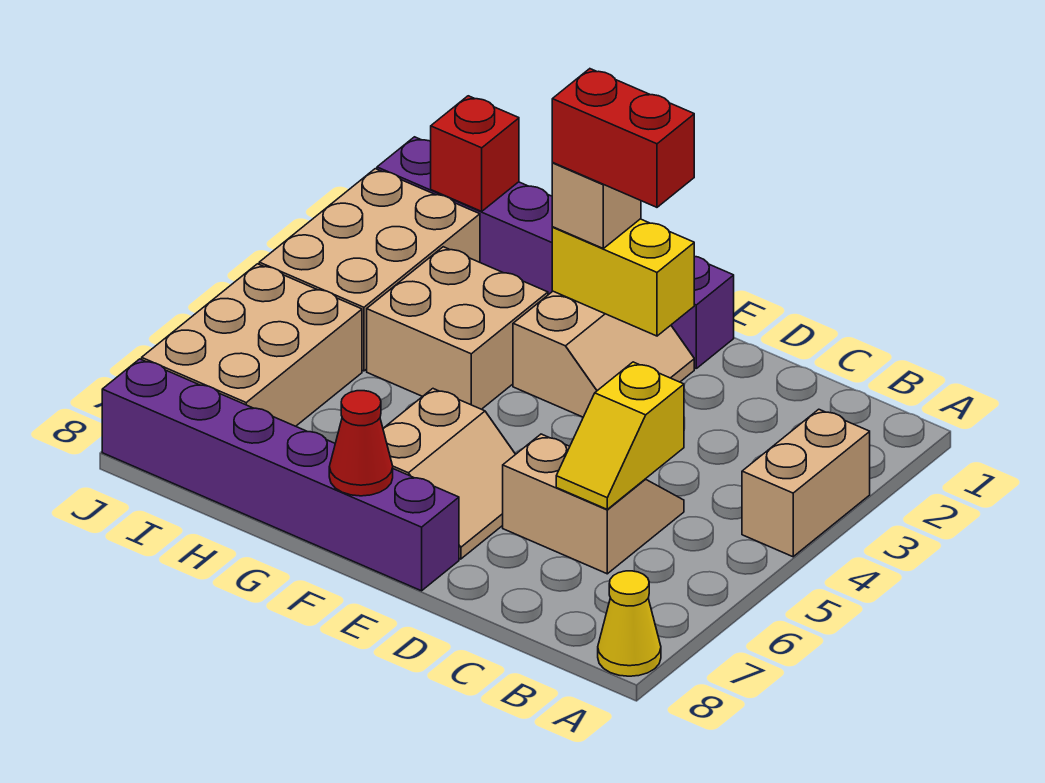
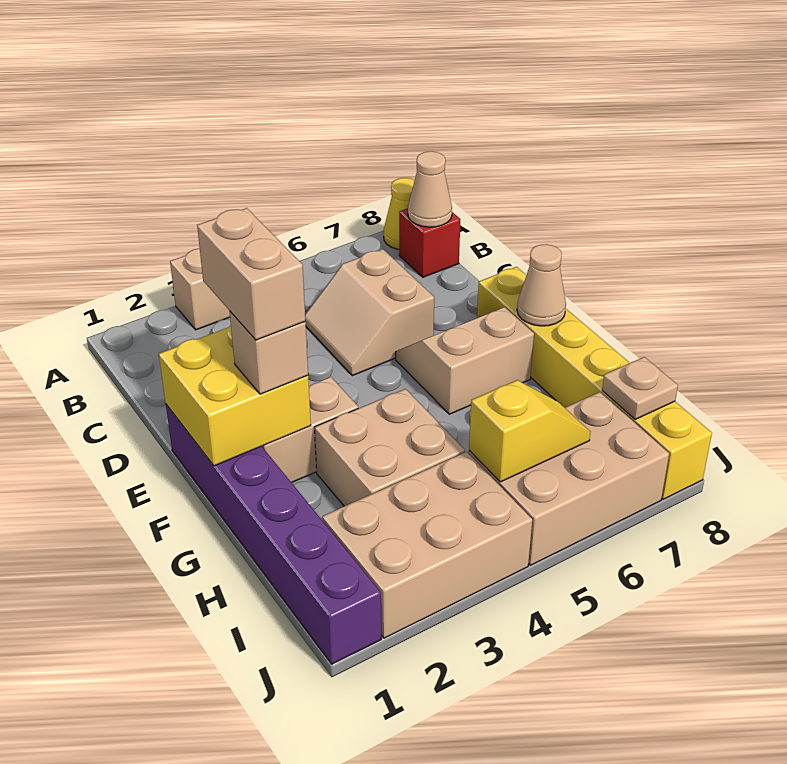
none -> tan 1x1 cone [408,151,452,227]
yellow 1x2 slope [556,362,684,509] -> yellow 1x2 slope moved to [469,380,590,482]
yellow 1x2 brick [552,219,694,336] -> yellow 2x2 brick [159,325,311,466]
red 1x2 brick [552,69,694,207] -> tan 1x2 brick [197,208,305,340]
purple 1x6 brick [102,359,459,591] -> yellow 1x6 brick [477,267,712,499]
red 1x1 cone [329,391,393,496] -> tan 1x1 cone [517,244,566,326]
red 1x1 brick [431,96,519,211] -> red 1x1 brick moved to [399,208,461,277]
none -> tan 1x1 plate [602,357,678,420]

